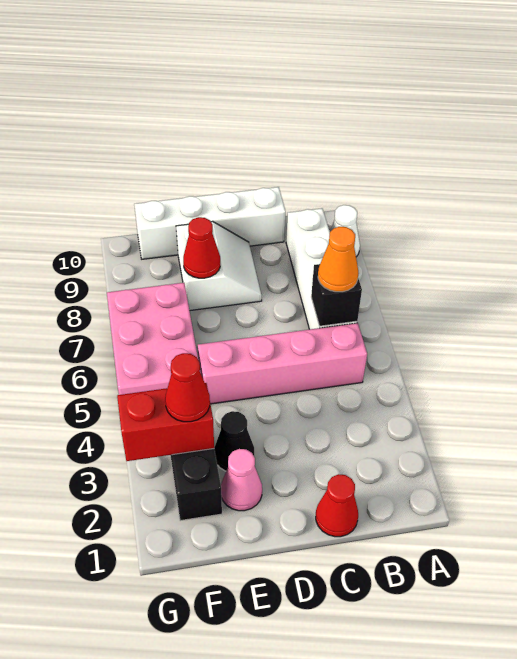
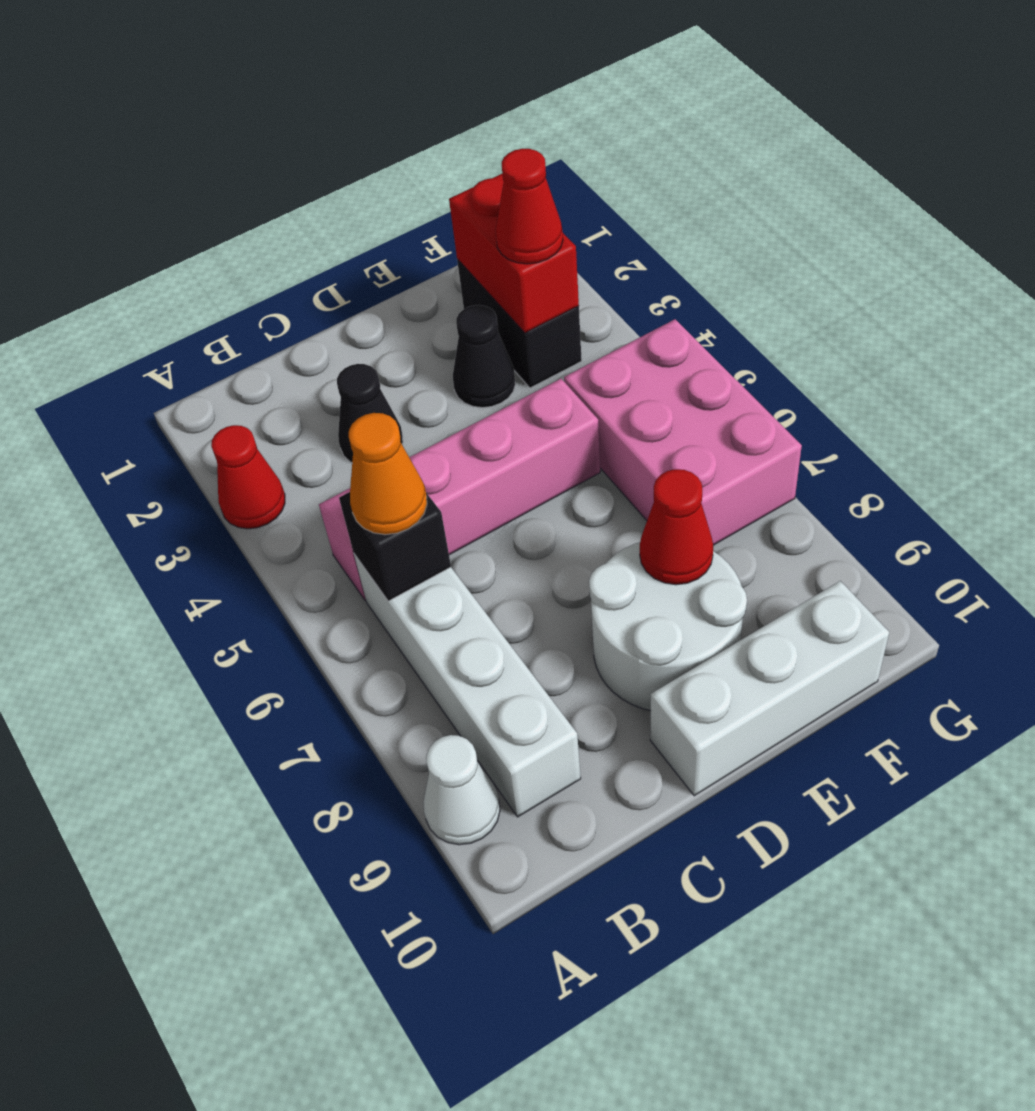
red 1x1 cone [316,474,358,537] -> red 1x1 cone moved to [211,425,285,529]
none -> black 1x1 cone [337,364,403,463]
white 1x4 brick [134,187,286,259] -> white 1x3 brick [650,581,889,796]
white 2x2 slope [176,222,262,311] -> white 2x2 round brick [589,542,747,711]
pink 1x1 cone [221,449,262,511] -> none
red 1x2 brick [117,383,214,461] -> red 1x2 brick turned to [449,174,579,333]

